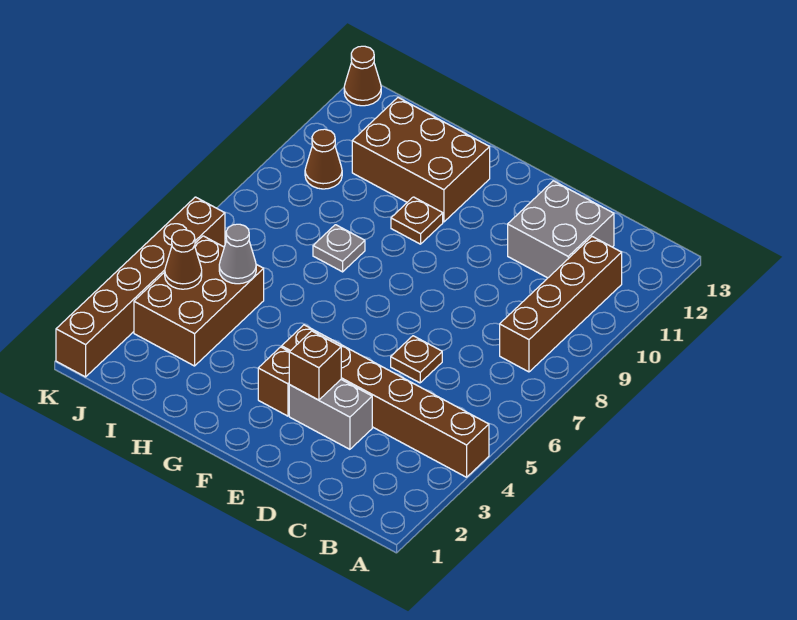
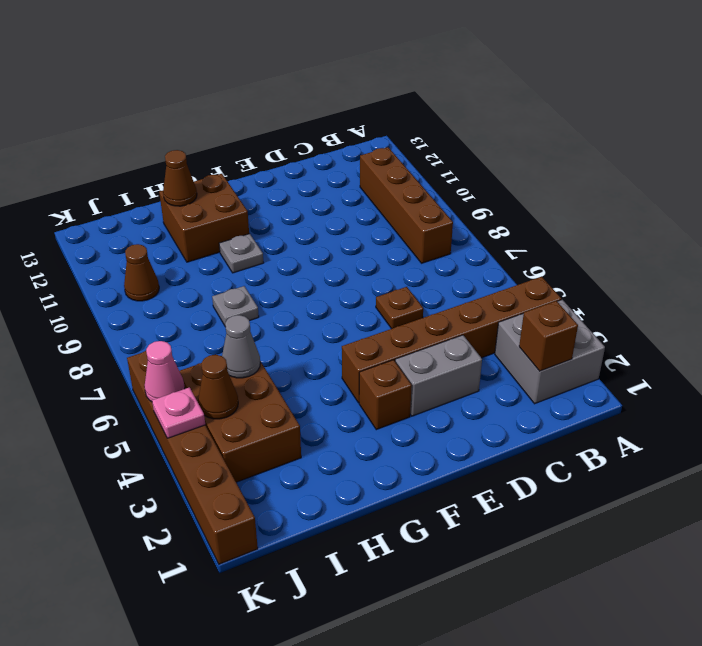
grey 2x2 brick [508,181,614,278] -> grey 2x2 brick moved to [495,300,605,404]
brown 1x1 brick [289,331,341,400] -> brown 1x1 brick moved to [519,301,578,371]
brown 1x1 plate [391,197,443,244] -> grey 1x1 plate [219,234,263,273]
brown 2x3 brick [352,98,490,222] -> brown 2x2 brick [159,174,249,262]
none -> pink 1x1 plate [152,387,205,438]
none -> pink 1x1 cone [144,341,185,402]
brown 1x1 cone [344,46,381,106] -> brown 1x1 cone moved to [163,150,197,206]

